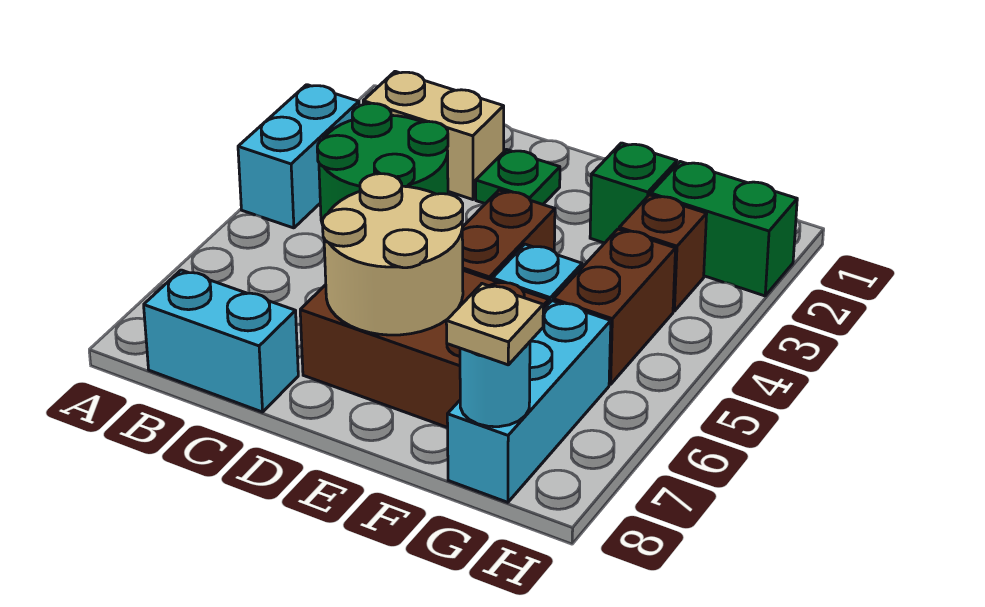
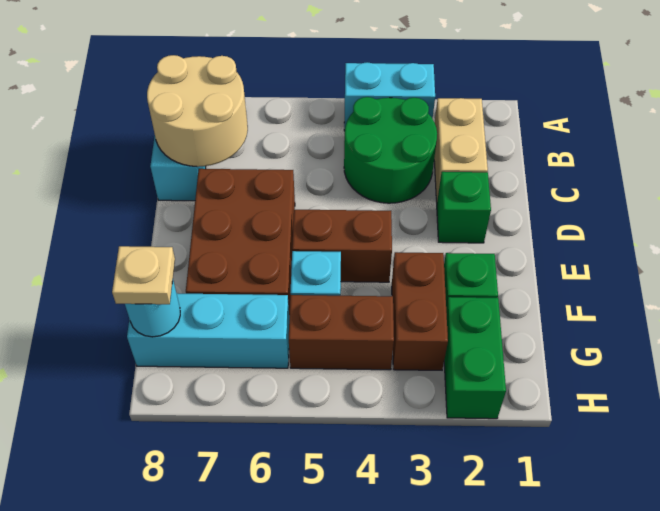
green 1x1 plate [476,150,560,204] -> green 1x1 brick [437,172,491,243]
tan 2x2 round brick [323,174,463,335] -> tan 2x2 round brick moved to [147,55,248,167]
brown 1x1 brick [619,195,707,311] -> brown 1x2 brick [392,252,448,370]

